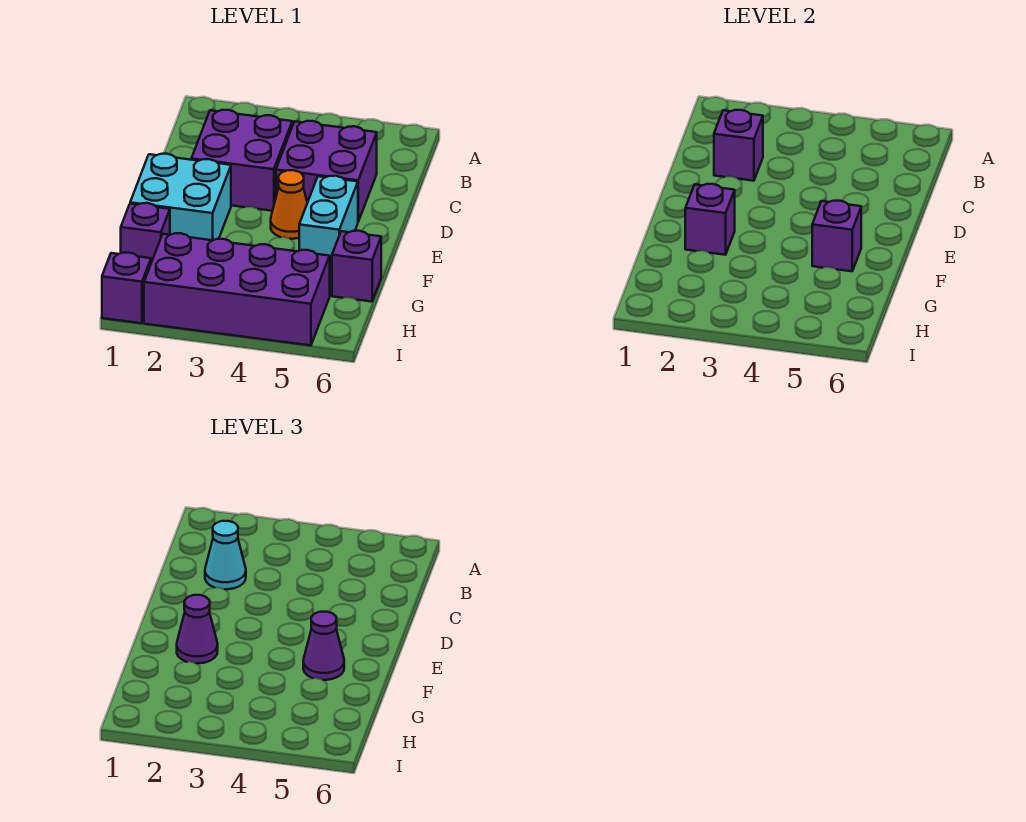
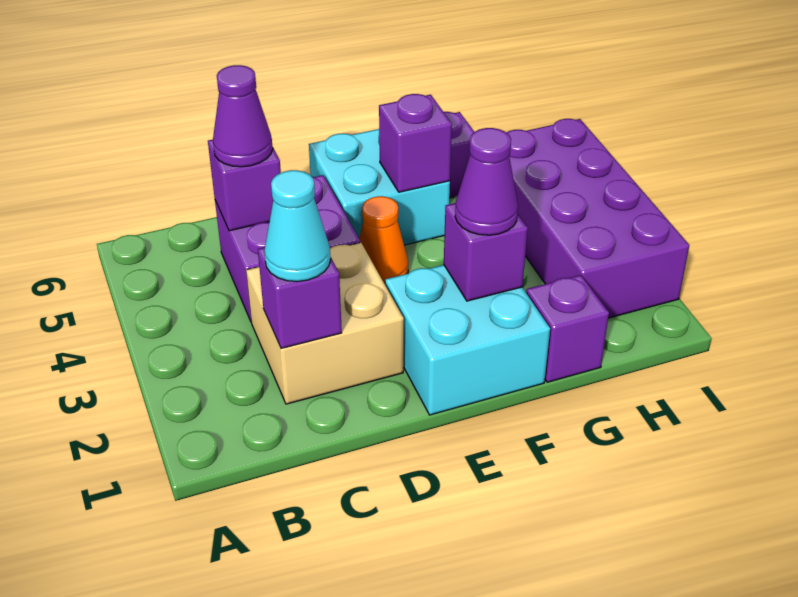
purple 2x2 brick [191,110,292,211] -> tan 2x2 brick [246,243,404,404]
cyan 1x2 brick [299,176,358,270] -> cyan 2x2 brick [309,129,450,245]
purple 1x1 cone [303,612,344,680] -> purple 1x1 cone moved to [213,65,273,167]
purple 1x1 brick [102,253,151,323] -> purple 1x1 brick moved to [208,140,281,231]

